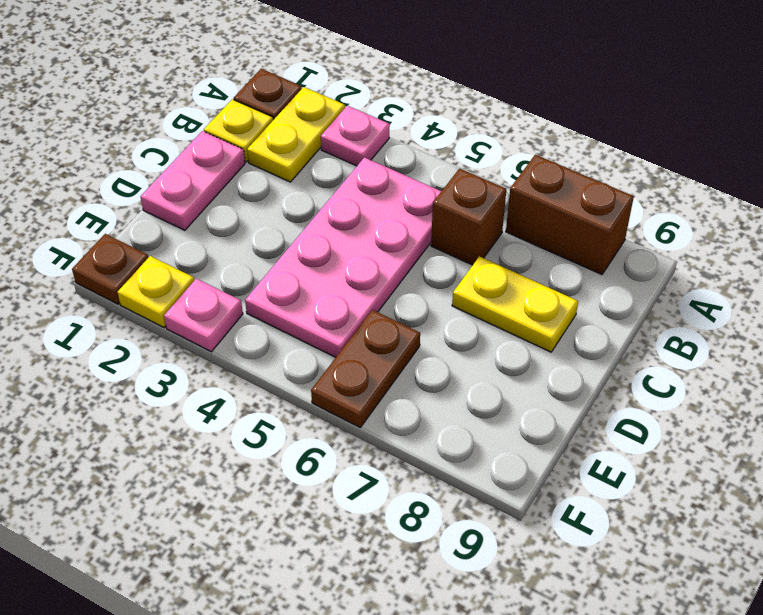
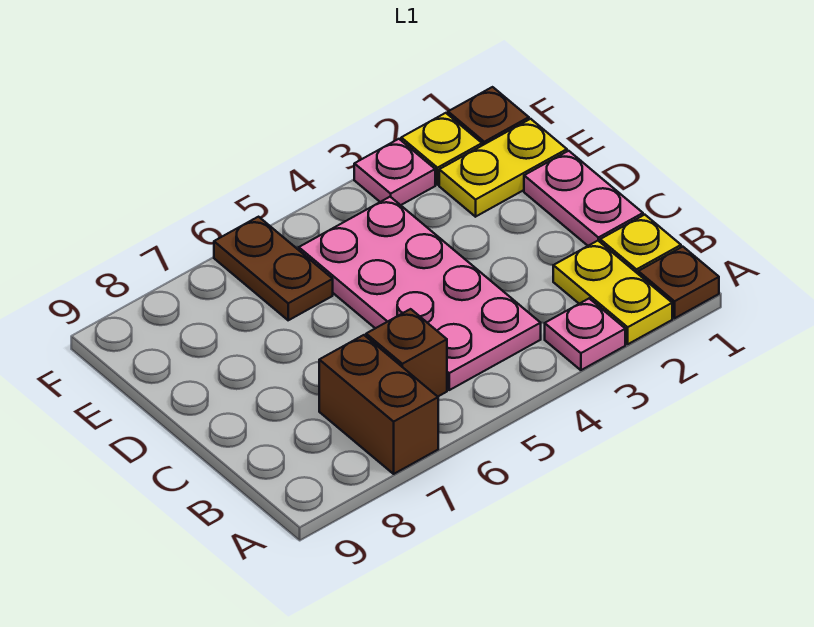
brown 1x2 brick [506,155,634,274] -> brown 1x2 brick turned to [319,335,438,474]
yellow 1x2 plate [452,256,578,352] -> yellow 1x2 plate moved to [439,119,567,217]

